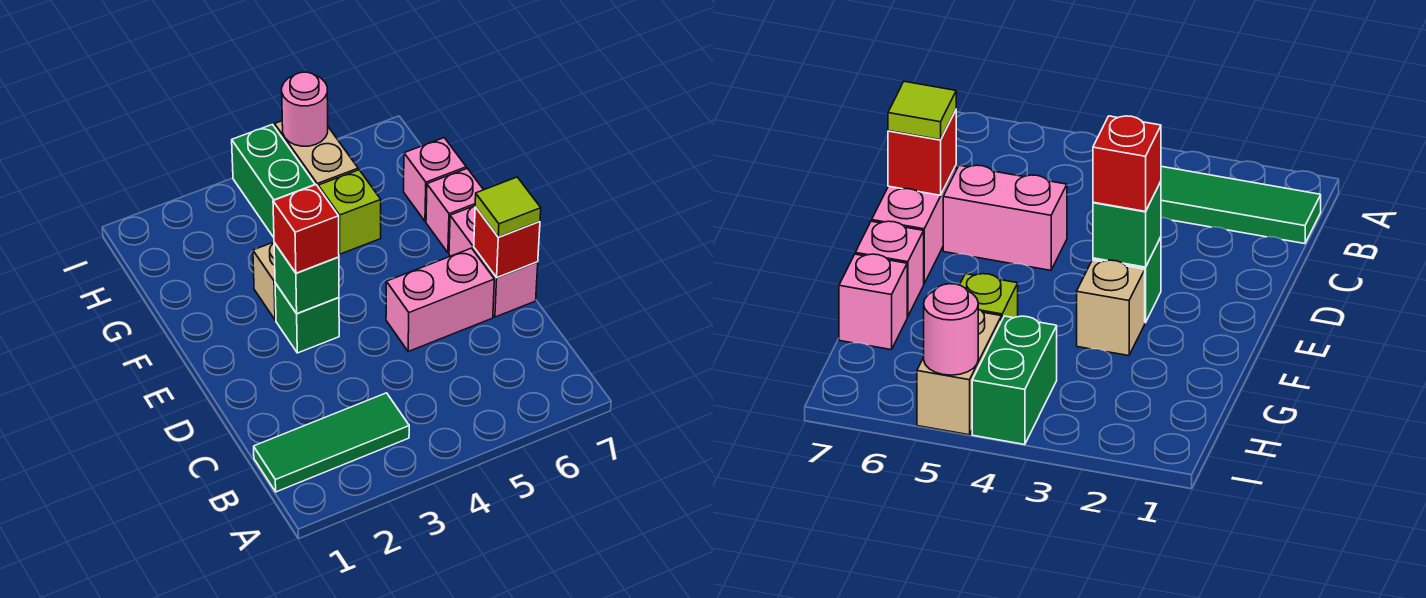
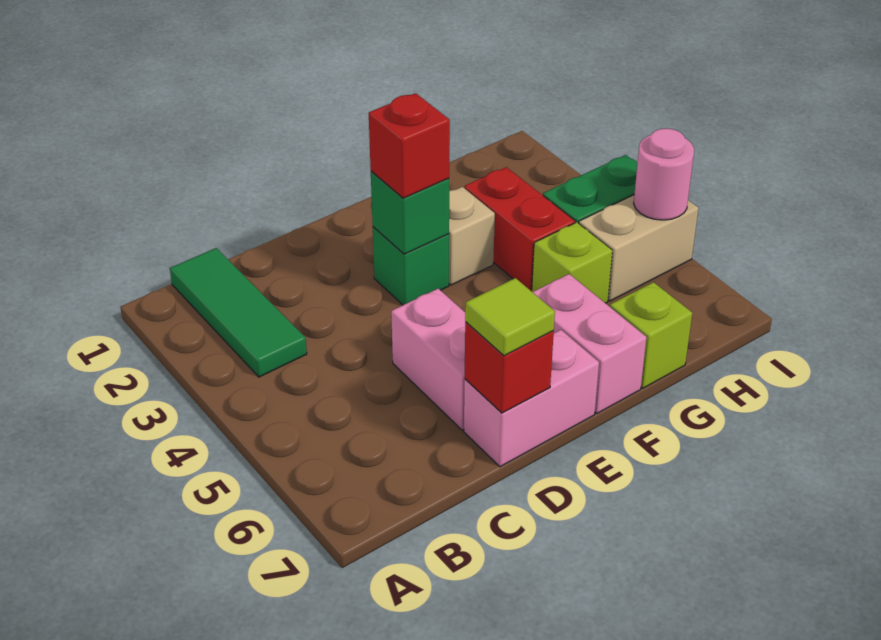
pink 1x1 brick [426,168,483,253] -> pink 1x2 brick [533,274,647,413]
none -> red 1x2 brick [465,167,575,291]
pink 1x1 brick [404,138,466,221] -> lime 1x1 brick [610,282,692,388]

